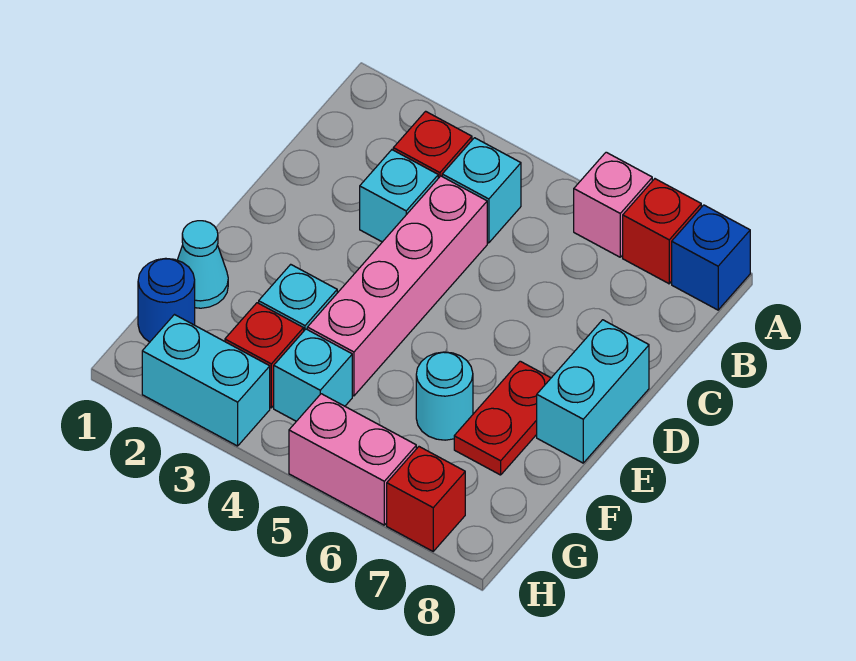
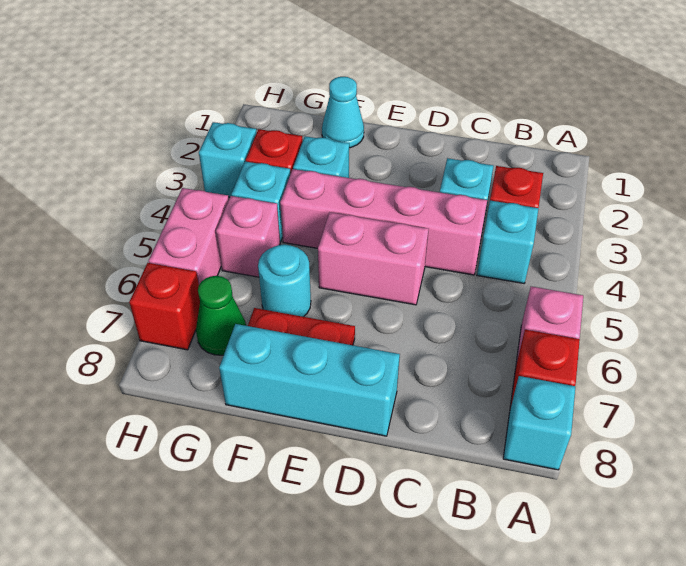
blue 1x1 brick [672,205,750,310] -> cyan 1x1 brick [503,376,575,470]
none -> pink 1x2 brick [318,212,429,305]
cyan 1x2 brick [537,320,649,463] -> cyan 1x3 brick [219,324,400,436]
blue 1x1 round brick [138,258,195,342] -> none
none -> pink 1x1 brick [216,196,280,277]
none -> green 1x1 cone [196,276,246,355]
cyan 1x2 brick [142,315,270,446] -> cyan 1x1 brick [199,122,257,197]

